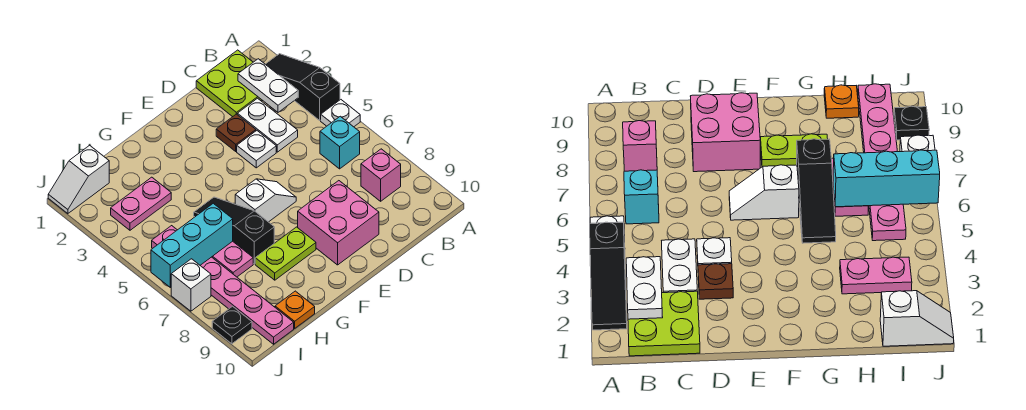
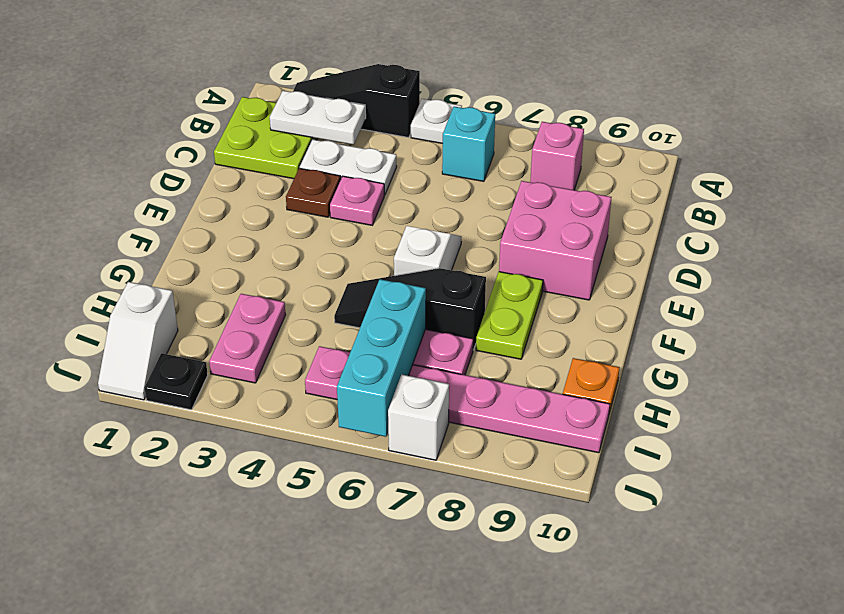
white 1x1 plate [237,131,276,168] -> pink 1x1 plate [330,176,384,225]
black 1x1 plate [212,306,252,344] -> black 1x1 plate moved to [145,353,208,410]

